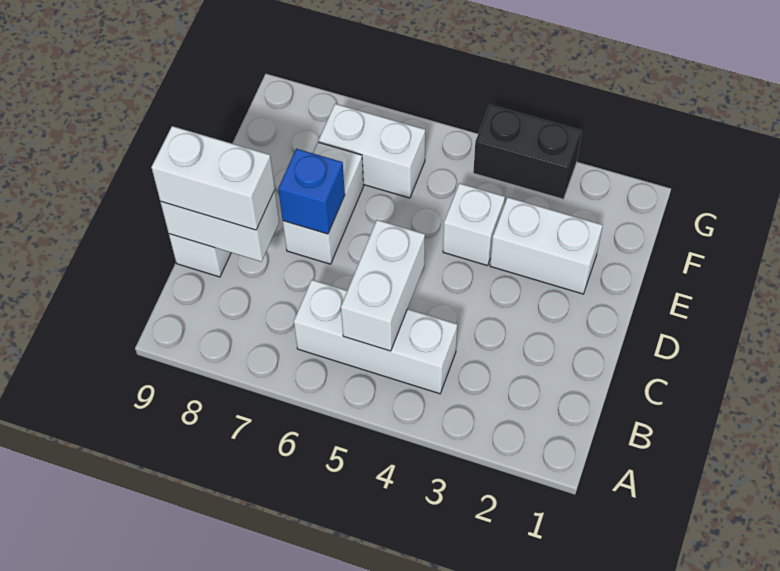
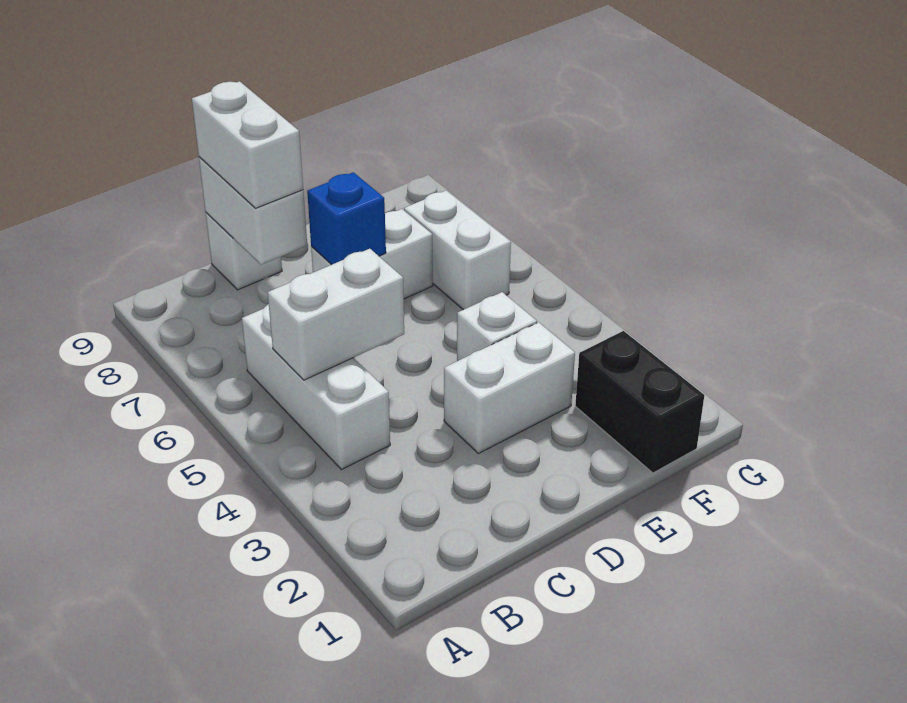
white 1x2 brick [490,197,603,294] -> white 1x2 brick turned to [444,322,575,454]
black 1x2 brick [473,105,582,199] -> black 1x2 brick moved to [575,331,704,473]

